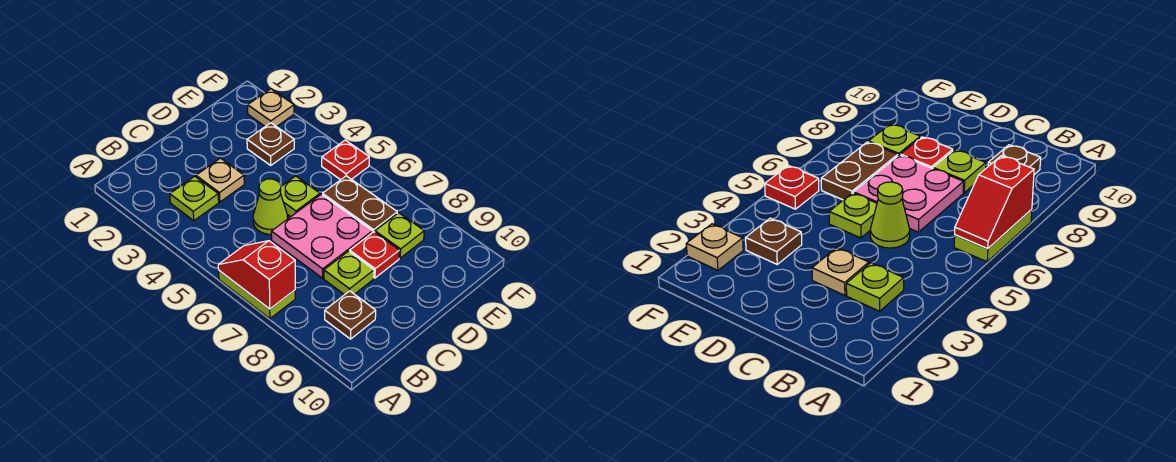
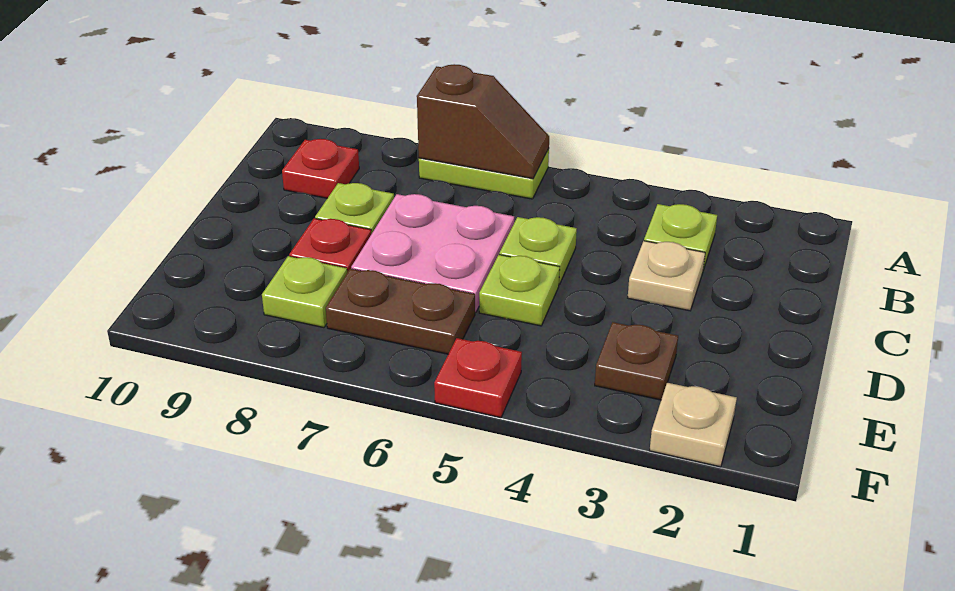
red 1x2 slope [218,241,295,309] -> brown 1x2 slope [417,64,549,179]
brown 1x1 plate [325,291,376,339] -> red 1x1 plate [282,139,359,198]
lime 1x1 cone [253,179,287,234] -> lime 1x1 plate [499,217,577,285]

